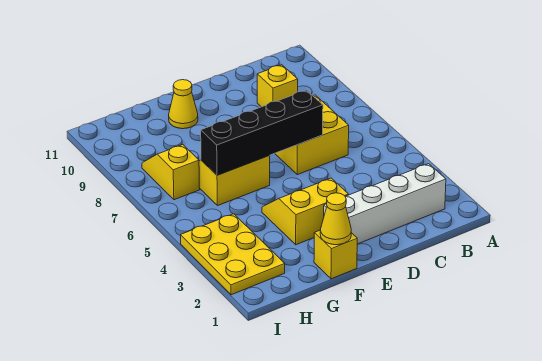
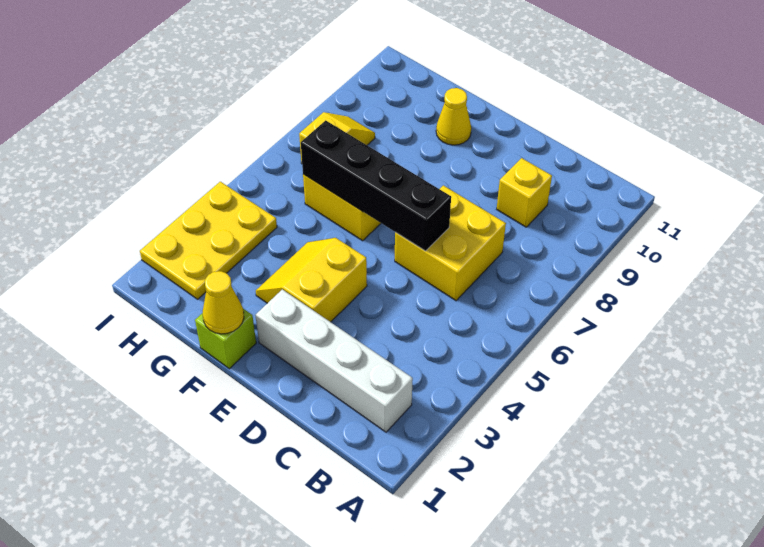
yellow 2x2 slope [262,178,349,245] -> yellow 2x2 slope turned to [256,238,367,322]
yellow 1x1 brick [314,230,357,279] -> lime 1x1 brick [195,309,256,369]

